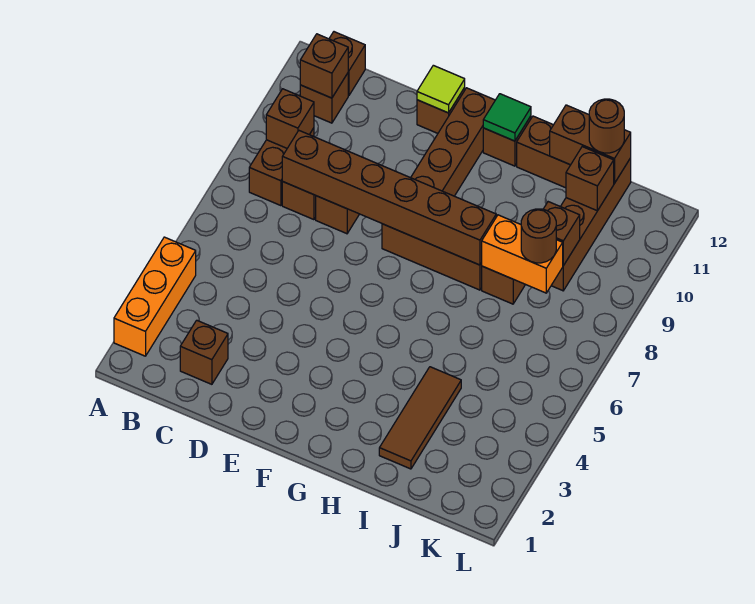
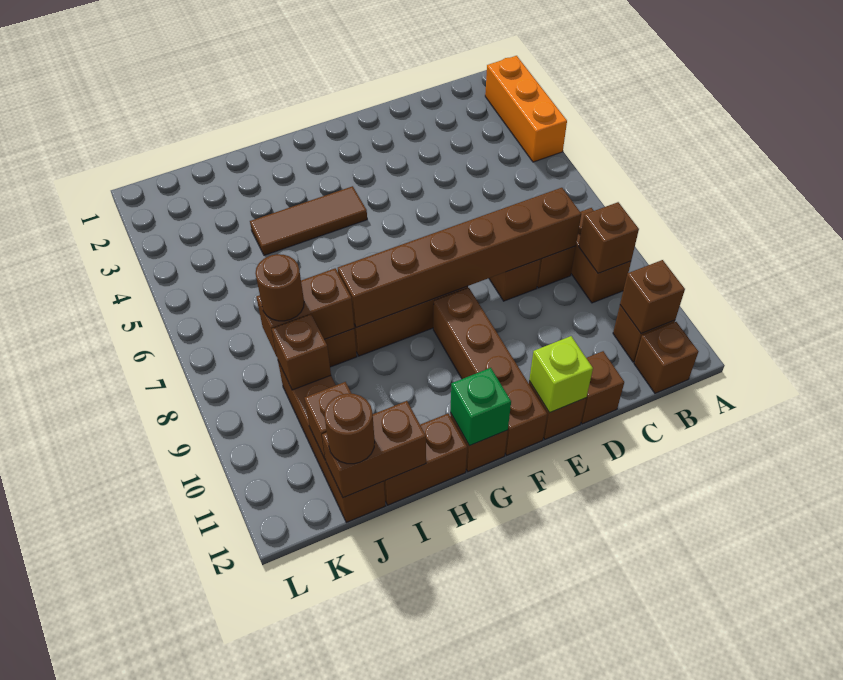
brown 1x1 brick [180,320,228,384] -> brown 1x1 brick moved to [581,351,624,424]
lime 1x1 tile [417,65,465,113] -> lime 1x1 brick [529,336,593,413]
green 1x1 tile [483,94,531,141] -> green 1x1 brick [450,368,511,446]
brown 1x3 tile [379,367,461,469] -> brown 1x3 tile turned to [250,186,367,255]
orange 1x2 brick [482,215,563,293] -> brown 1x2 brick [257,268,354,356]

